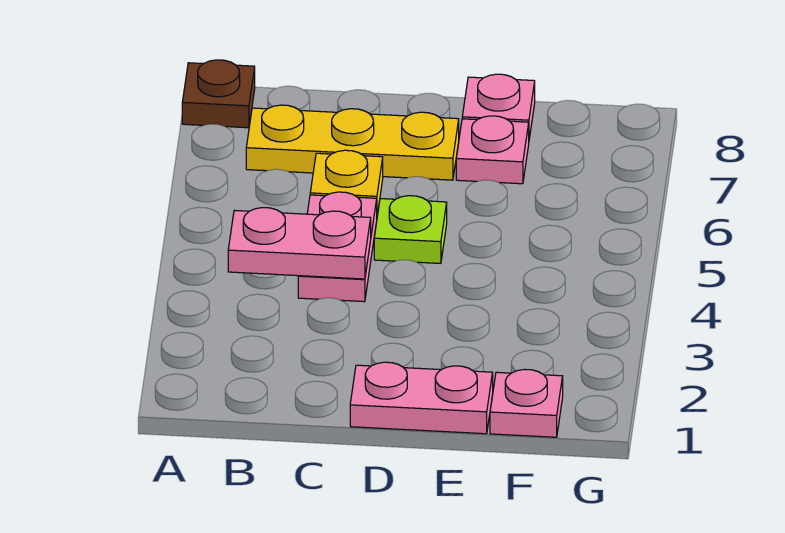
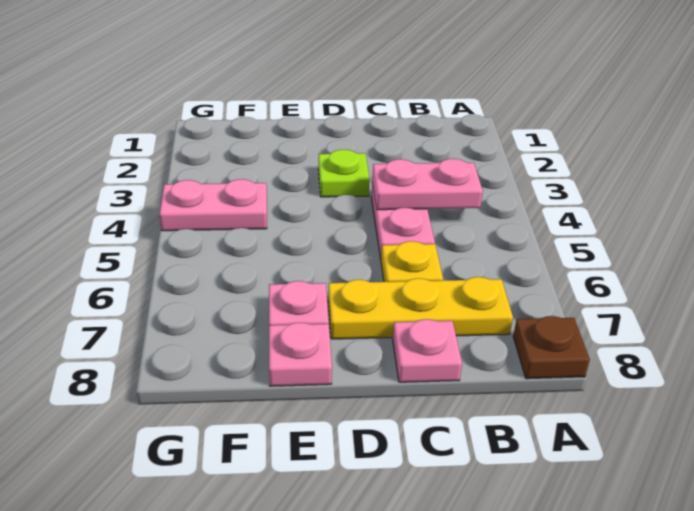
pink 1x2 plate [350,362,493,434] -> pink 1x2 plate moved to [159,179,267,231]
lime 1x1 plate [374,196,447,263] -> lime 1x1 plate moved to [318,150,370,197]
pink 1x1 plate [490,369,563,437] -> pink 1x1 plate moved to [393,319,462,382]

